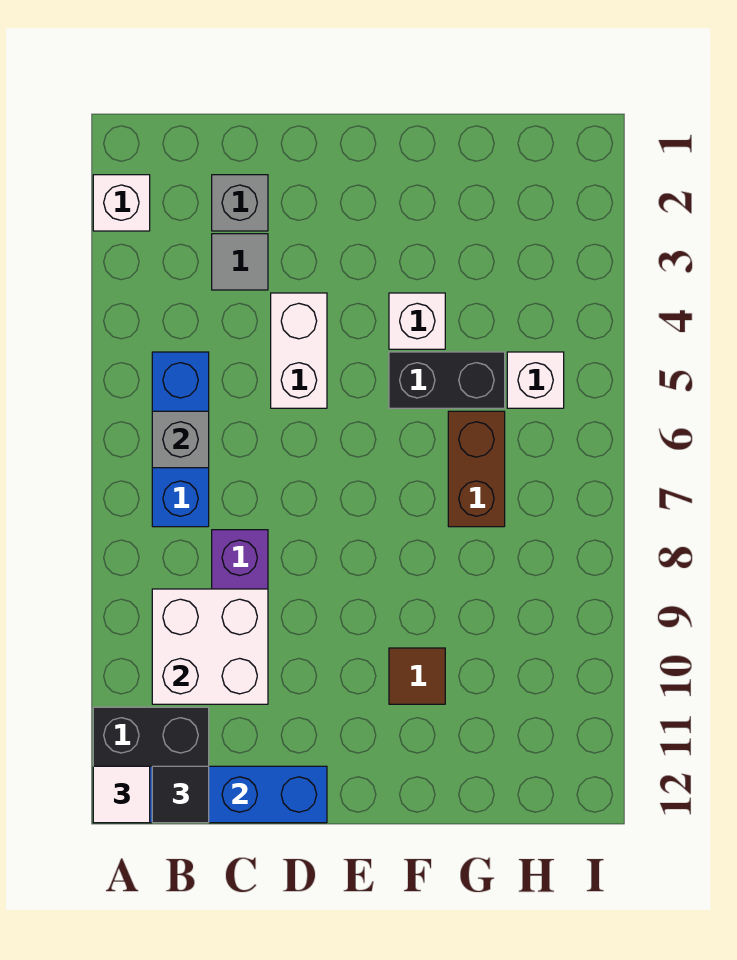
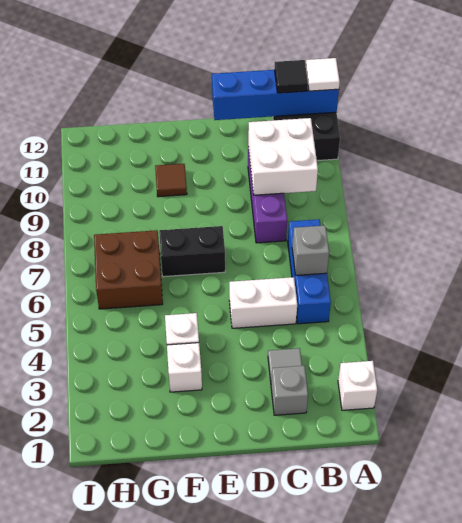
white 1x2 brick [271,293,327,408] -> white 1x2 brick turned to [229,277,297,328]
black 1x2 brick [389,352,505,408] -> black 1x2 brick moved to [159,226,225,277]
brown 1x2 brick [448,411,505,527] -> brown 2x2 brick [94,230,163,309]
white 1x1 brick [507,352,564,408] -> white 1x1 brick moved to [167,343,202,392]

